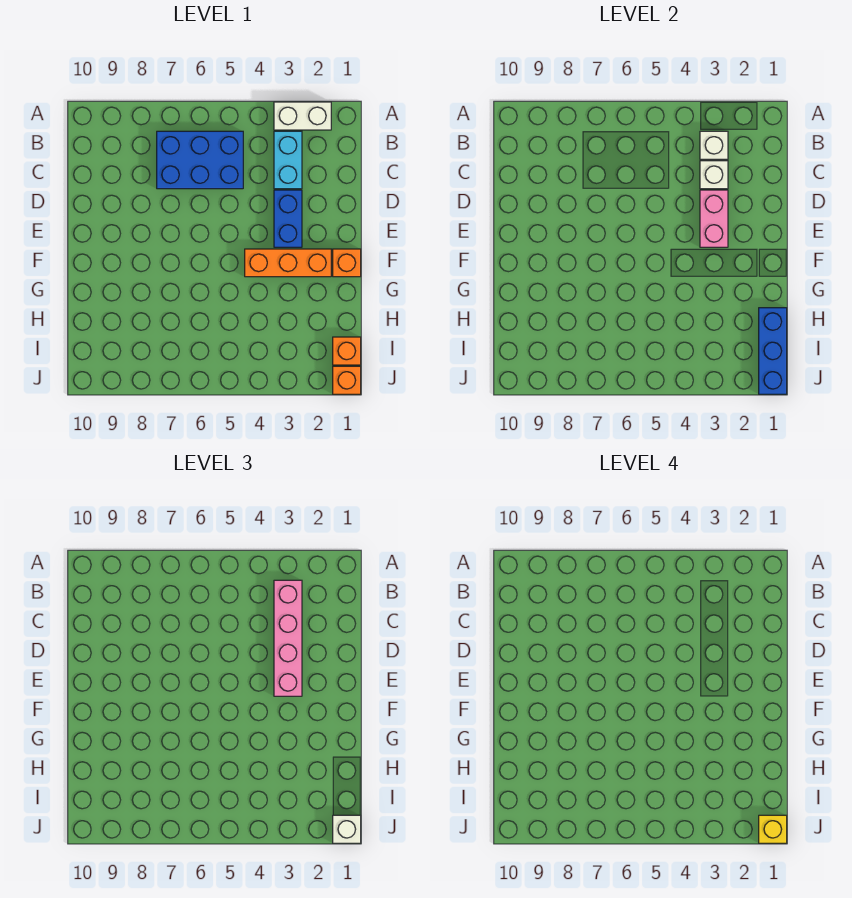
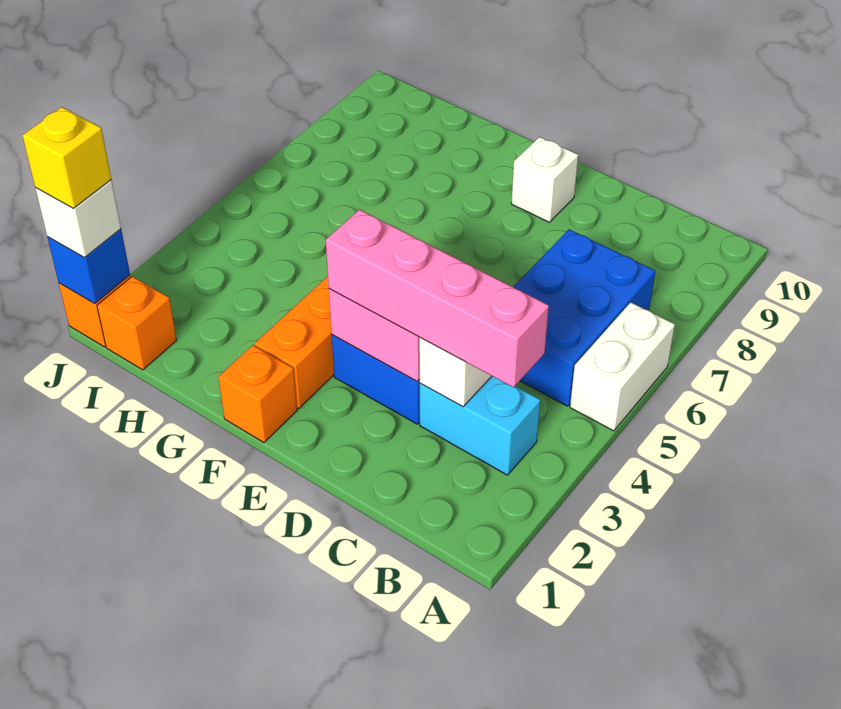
white 1x2 brick [274,102,331,130] -> white 1x2 brick moved to [570,302,675,431]
white 1x1 brick [700,131,728,159] -> white 1x1 brick moved to [511,137,578,222]
blue 1x3 brick [759,308,787,394] -> blue 1x1 brick [47,229,130,304]

